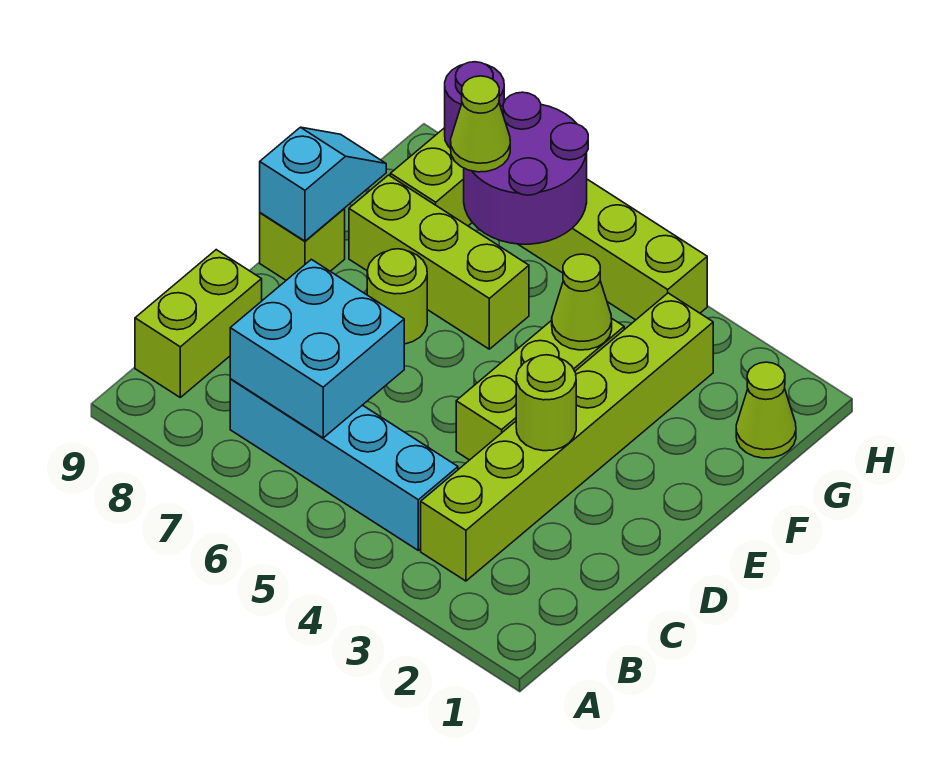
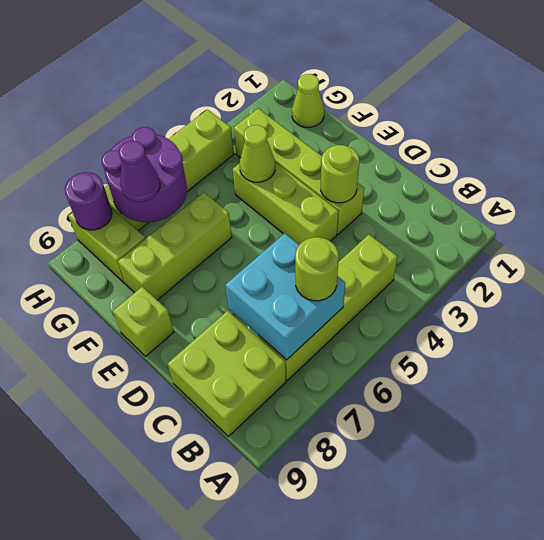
lime 1x6 brick [421,293,713,581] -> lime 1x4 brick [234,108,364,234]
cyan 1x4 brick [230,379,458,550] -> lime 1x4 brick [258,235,398,380]
lime 1x2 brick [135,250,262,397] -> lime 2x2 brick [167,311,286,436]
lime 1x1 round brick [367,249,427,344] -> lime 1x1 round brick moved to [295,237,339,301]
cyan 1x2 slope [260,127,386,241] -> none
lime 1x1 cone [451,76,510,172] -> purple 1x1 cone [119,141,160,202]

